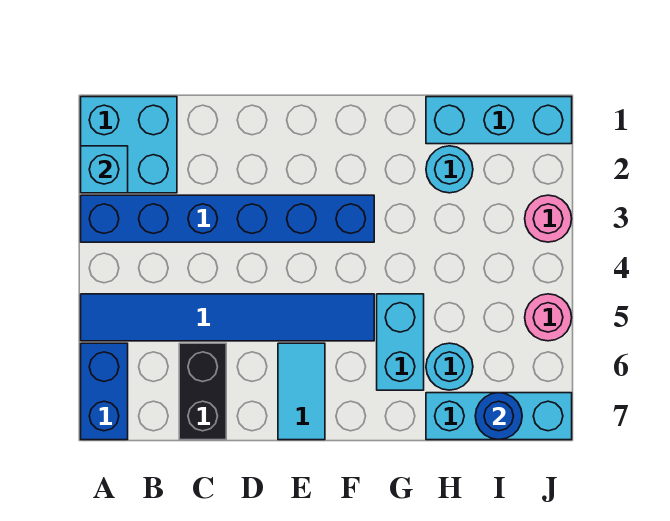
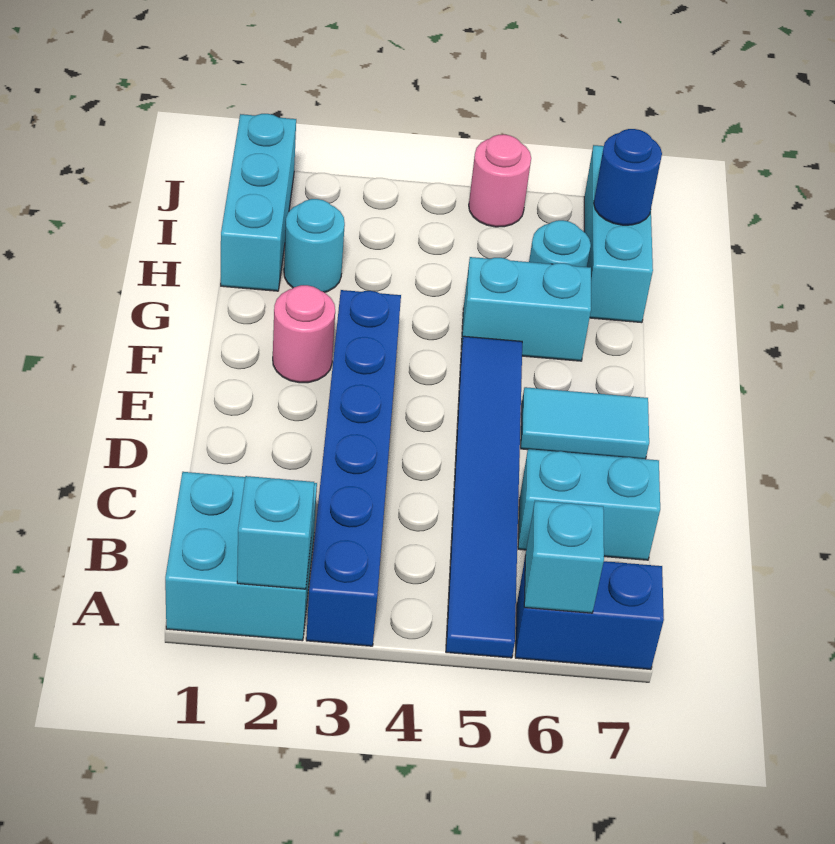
none -> cyan 1x1 brick [524,501,604,613]
black 1x2 brick [179,343,226,440] -> cyan 1x2 brick [518,449,660,560]
pink 1x1 round brick [525,195,572,242] -> pink 1x1 round brick moved to [273,285,335,383]

